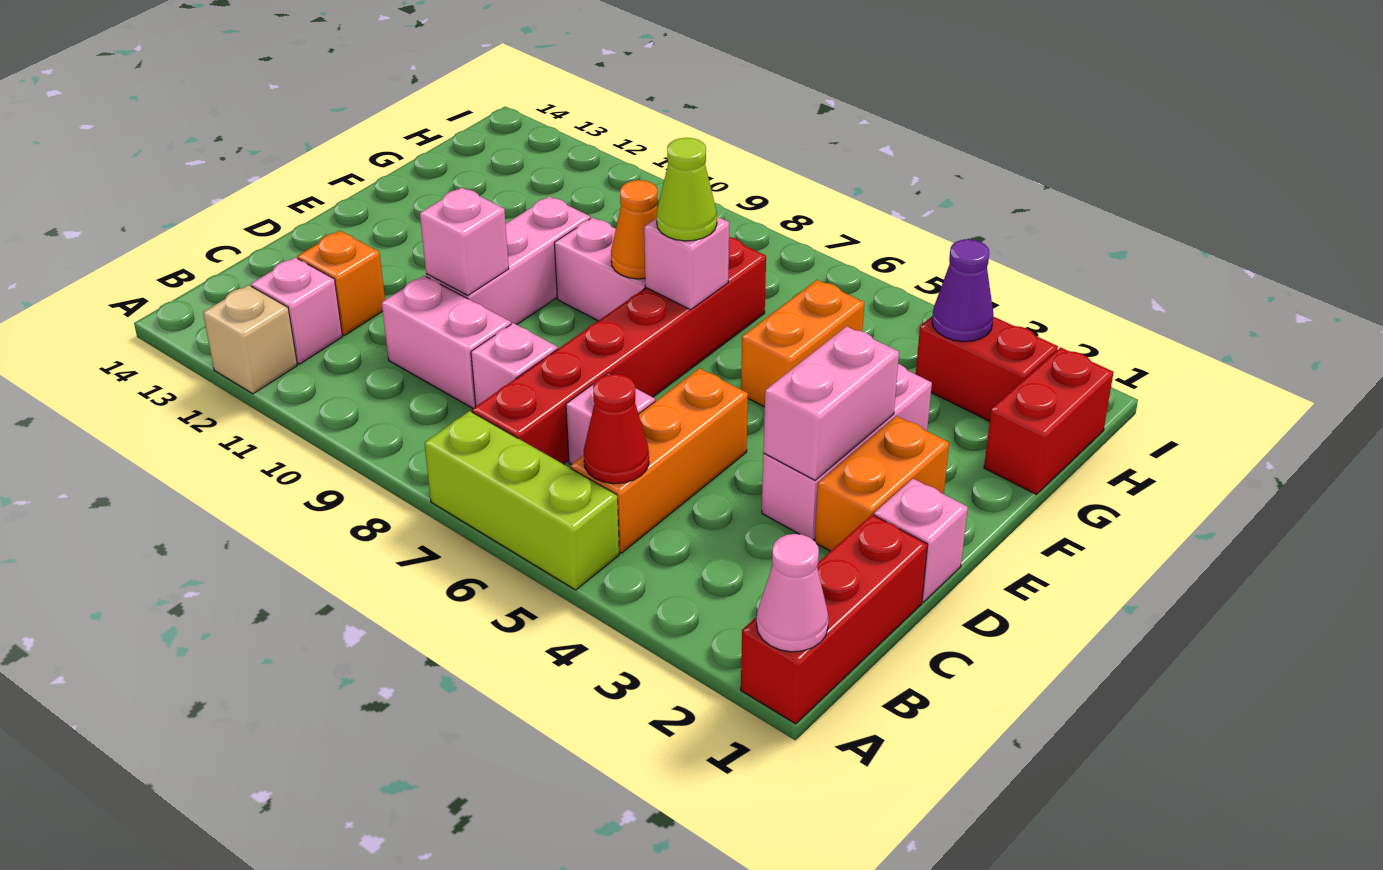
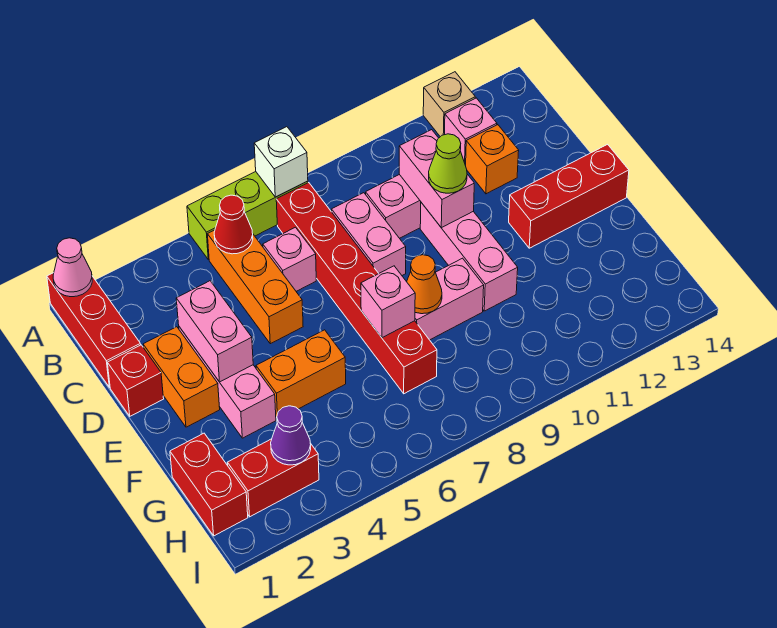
none -> white 1x1 brick [254,127,308,197]
pink 1x1 brick [471,323,558,406] -> pink 1x2 brick [332,193,406,275]
pink 1x1 brick [874,479,968,602] -> red 1x1 brick [107,345,164,416]
pink 1x1 brick [420,188,509,295] -> pink 1x2 brick [399,130,474,228]
none -> red 1x3 brick [509,144,629,248]
orange 1x2 brick [741,280,864,407] -> orange 1x2 brick turned to [256,330,346,418]
lime 1x1 cone [657,138,717,241] -> lime 1x1 cone moved to [429,134,467,193]

